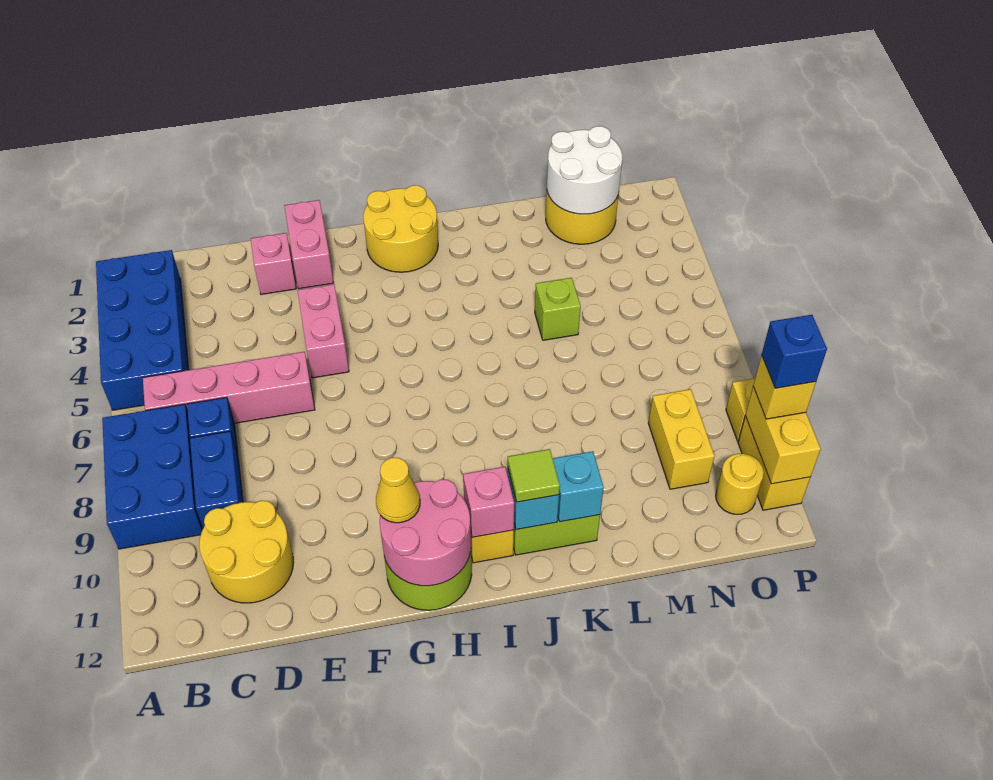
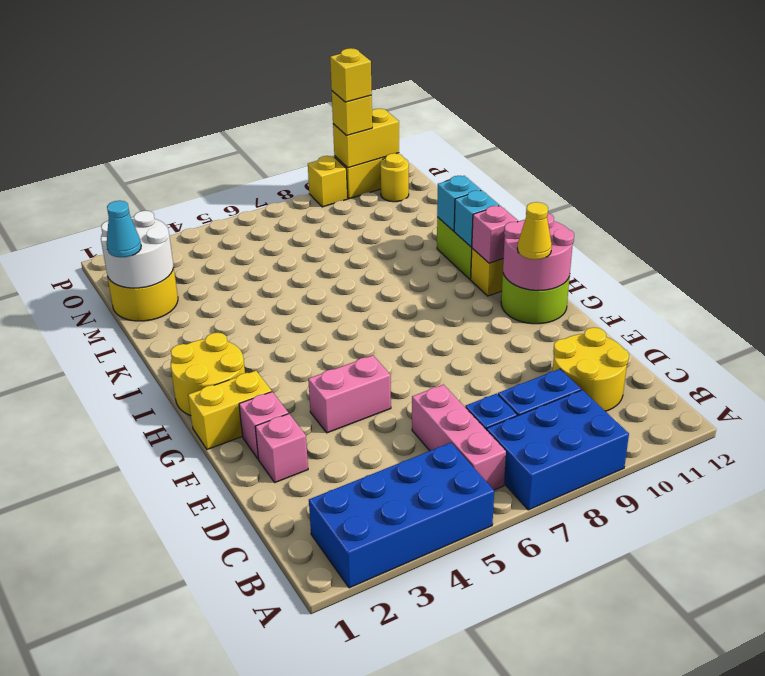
pink 1x4 brick [143,352,315,423] -> pink 1x3 brick [412,385,506,490]
pink 1x2 brick [284,200,334,289] -> pink 1x1 brick [239,392,288,459]
lime 1x1 tile [508,449,560,502] -> none
lime 1x1 brick [535,278,581,340] -> none
none -> cyan 1x1 cone [107,201,141,257]
yellow 1x2 brick [648,389,715,489] -> yellow 1x2 brick moved to [188,371,272,449]
blue 1x1 brick [762,315,827,388] -> yellow 1x1 brick [330,48,372,102]

